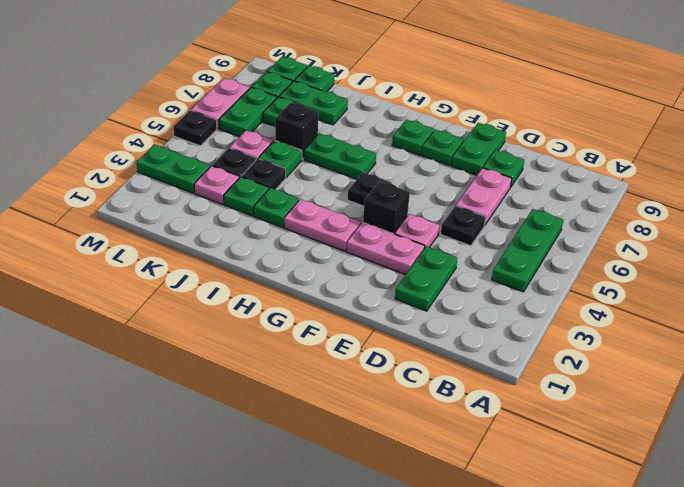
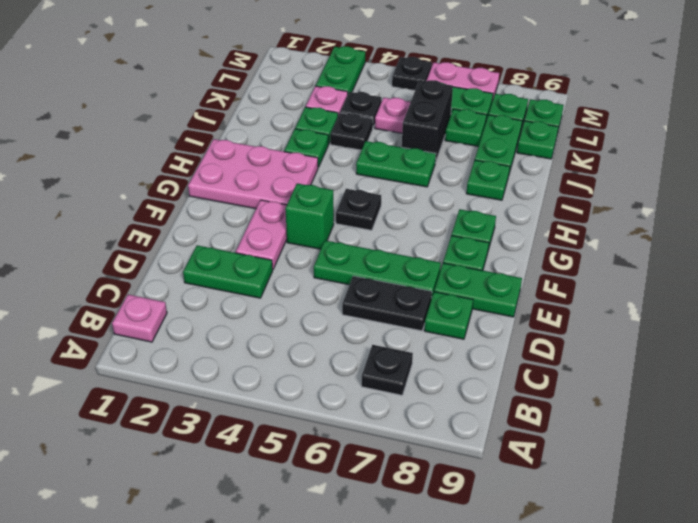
green 1x3 plate [492,209,563,292] -> green 1x3 plate moved to [314,241,441,299]
black 1x1 plate [441,206,486,246] -> black 1x1 plate moved to [361,345,413,395]
pink 1x2 plate [456,168,512,226] -> black 1x2 plate [342,276,432,331]
pink 1x1 plate [395,214,439,247] -> pink 1x1 plate moved to [112,294,167,342]
black 1x1 brick [363,181,410,234] -> green 1x1 brick [285,184,334,249]
pink 1x2 plate [284,199,361,251] -> pink 2x3 plate [188,139,318,209]
green 1x2 plate [304,133,376,179] -> green 1x2 plate turned to [356,141,436,187]
green 1x1 plate [259,140,302,177] -> green 1x1 plate moved to [466,160,510,200]
black 1x1 brick [275,102,319,159] -> black 1x2 brick [402,80,453,163]

